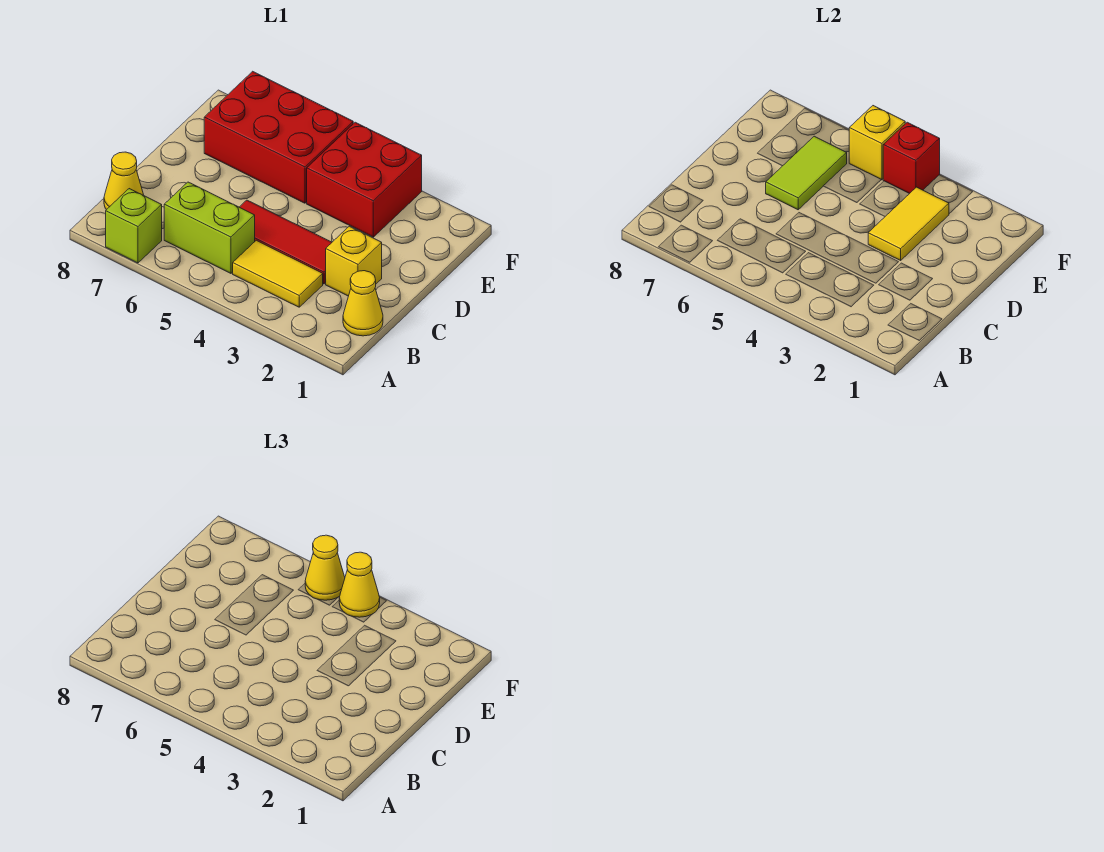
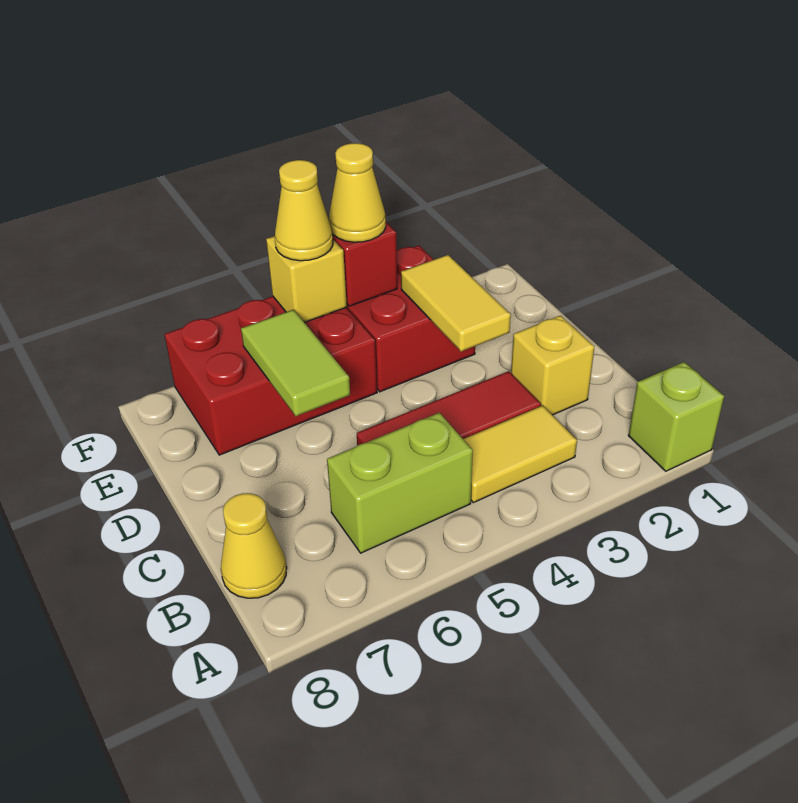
lime 1x1 brick [106,189,162,263] -> lime 1x1 brick moved to [628,362,724,471]
yellow 1x1 cone [343,271,383,336] -> none

